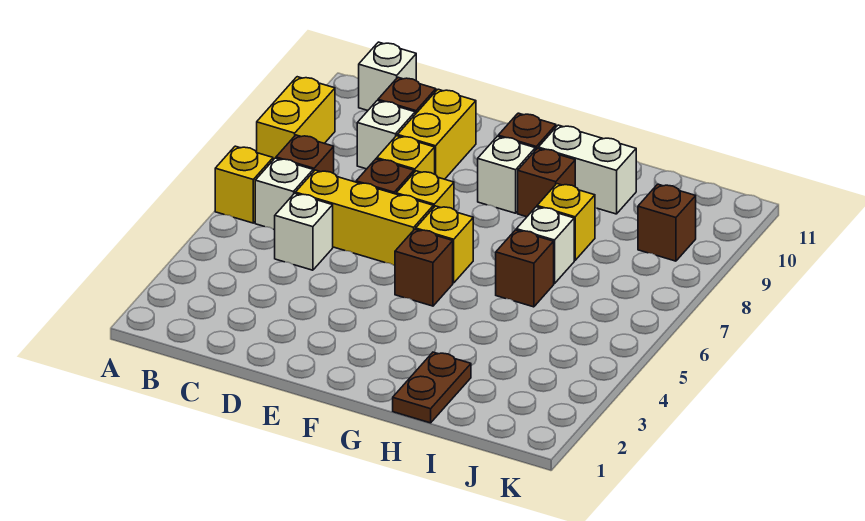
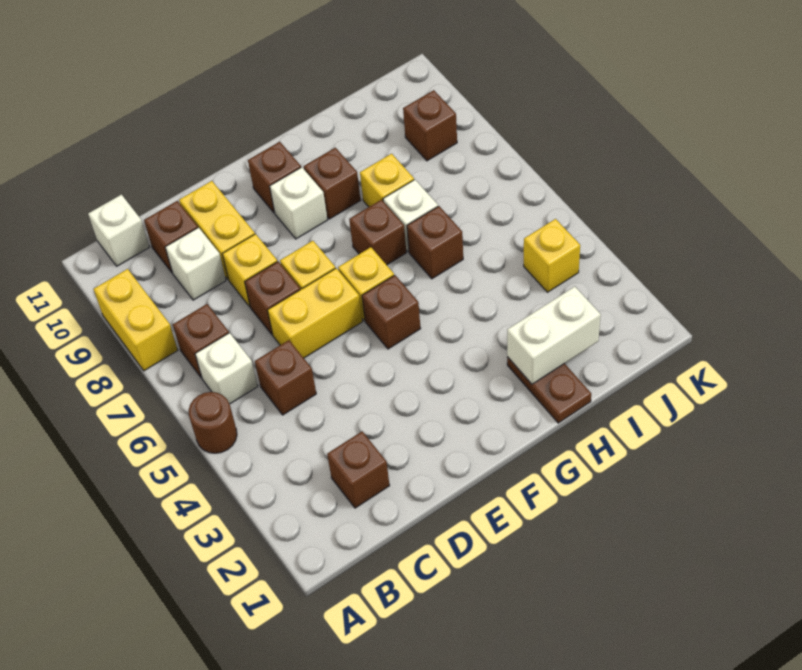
none -> brown 1x1 round brick [189,392,237,453]
yellow 1x1 brick [215,146,273,223] -> yellow 1x1 brick moved to [524,219,580,292]
none -> brown 1x1 brick [327,432,390,508]
white 1x1 brick [275,193,333,270] -> brown 1x1 brick [255,340,316,415]
yellow 1x3 brick [295,170,433,265] -> yellow 1x2 brick [268,268,363,358]
none -> brown 1x1 brick [349,200,406,265]
white 1x2 brick [538,125,636,214] -> white 1x2 brick moved to [507,286,601,384]

